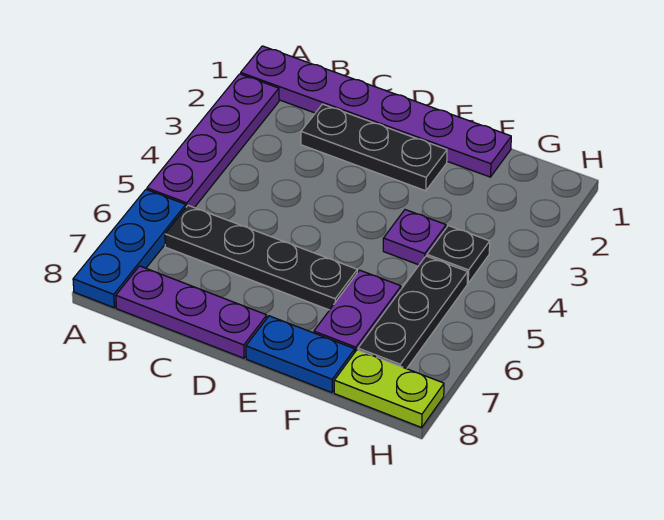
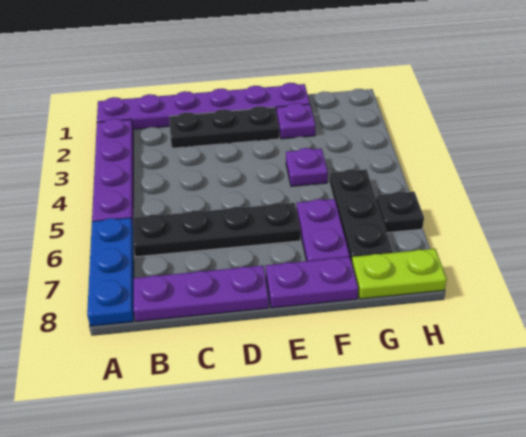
blue 1x2 plate [246,316,355,393] -> purple 1x2 plate [266,257,358,308]
none -> purple 1x1 plate [276,103,315,139]
black 1x1 plate [427,226,490,283] -> black 1x1 plate moved to [376,192,424,233]

